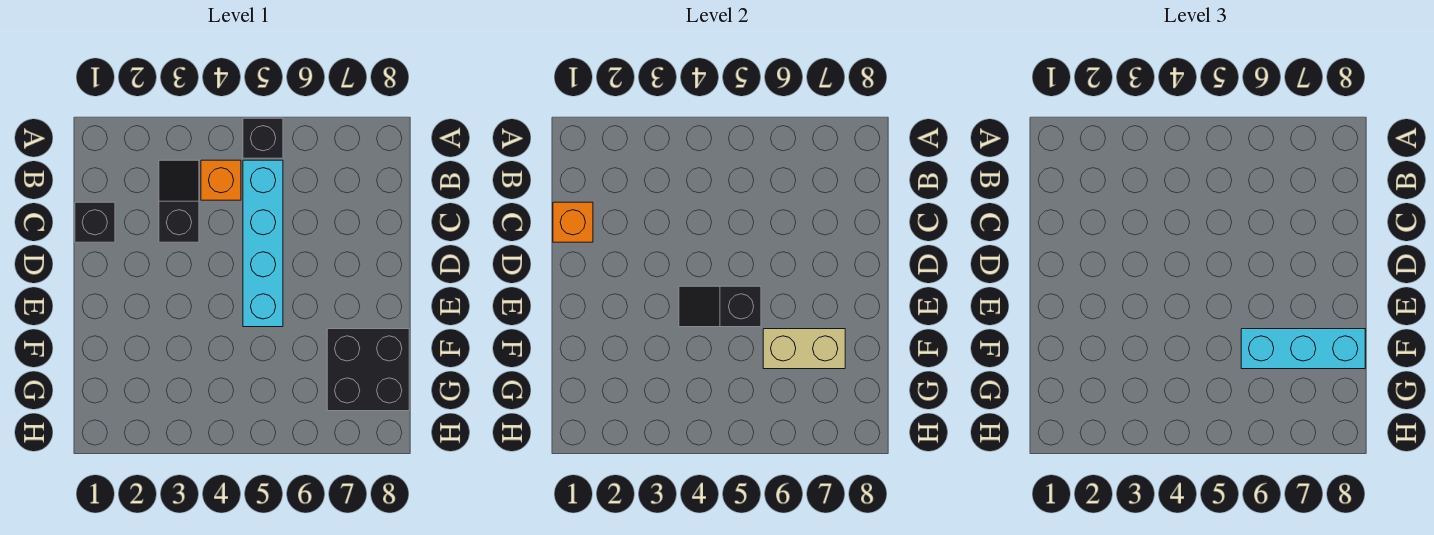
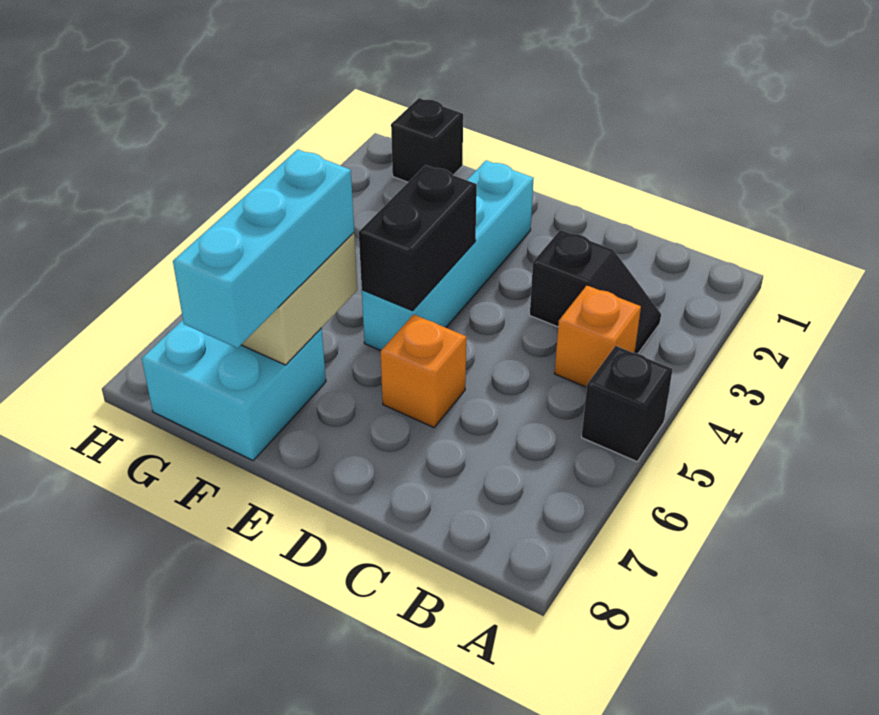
cyan 1x4 brick [243,160,283,327] -> cyan 1x4 brick turned to [362,161,534,351]
black 1x1 brick [75,202,115,242] -> black 1x1 brick moved to [391,98,463,182]
orange 1x1 brick [553,202,593,242] -> orange 1x1 brick moved to [381,314,466,427]
black 1x2 slope [679,286,761,327] -> black 1x2 brick [359,165,477,311]
black 2x2 brick [327,329,409,411] -> cyan 2x2 brick [142,320,326,460]

